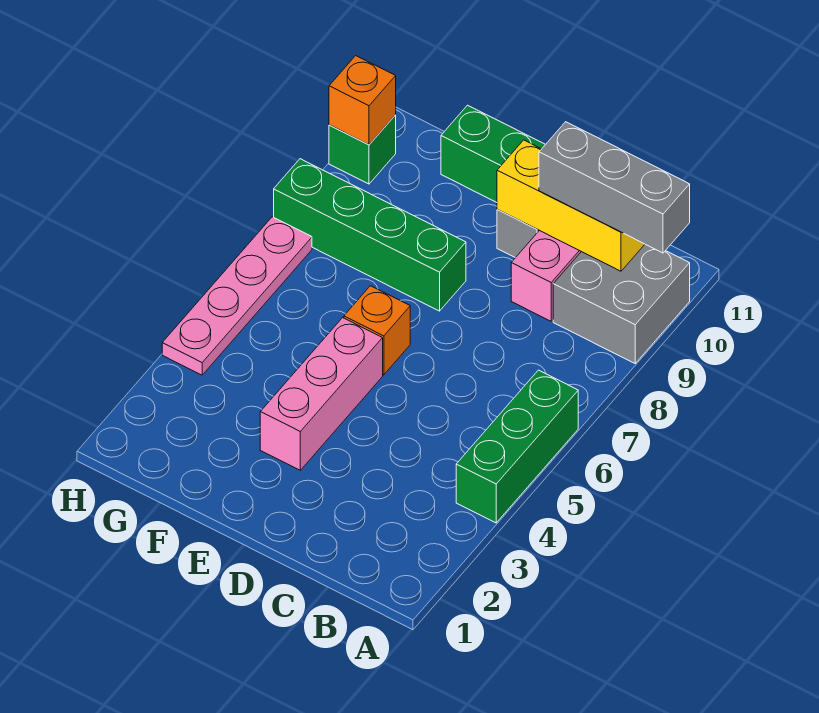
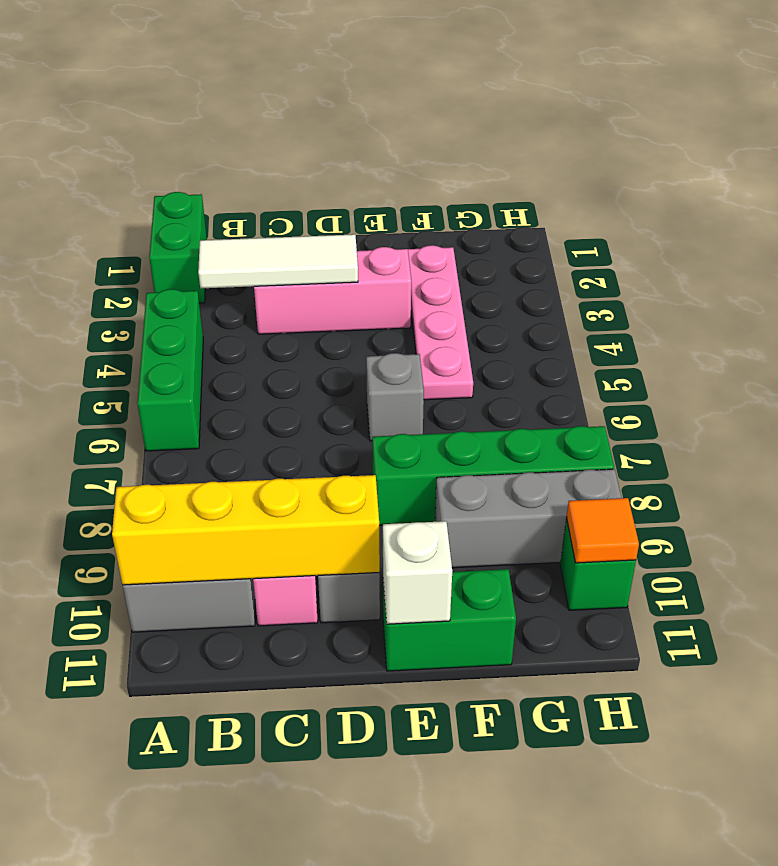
none -> green 1x2 brick [149,192,207,303]
grey 1x3 brick [539,122,690,253] -> grey 1x3 brick moved to [435,469,621,568]
none -> white 1x3 tile [198,234,358,288]
yellow 1x3 brick [497,140,645,271] -> yellow 1x4 brick [112,475,380,585]
pink 1x3 brick [260,318,383,470] -> pink 1x3 brick turned to [254,247,411,334]
orange 1x1 brick [344,286,410,375] -> grey 1x1 brick [366,353,424,441]
none -> white 1x1 brick [383,521,452,624]
pink 1x4 plate [162,217,312,375] -> pink 1x4 plate moved to [408,245,473,400]
orange 1x1 brick [329,56,396,145] -> orange 1x1 tile [567,498,639,563]

